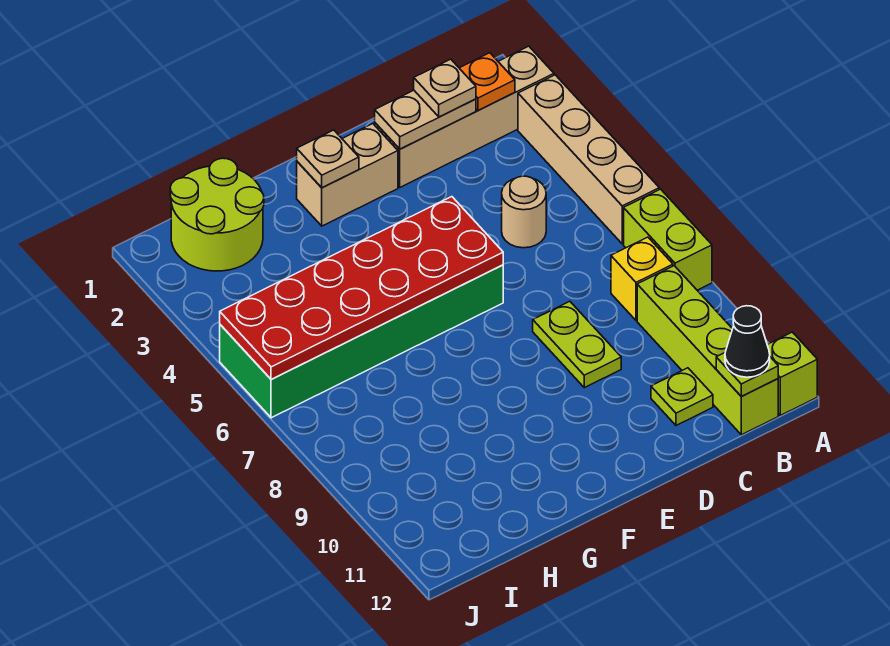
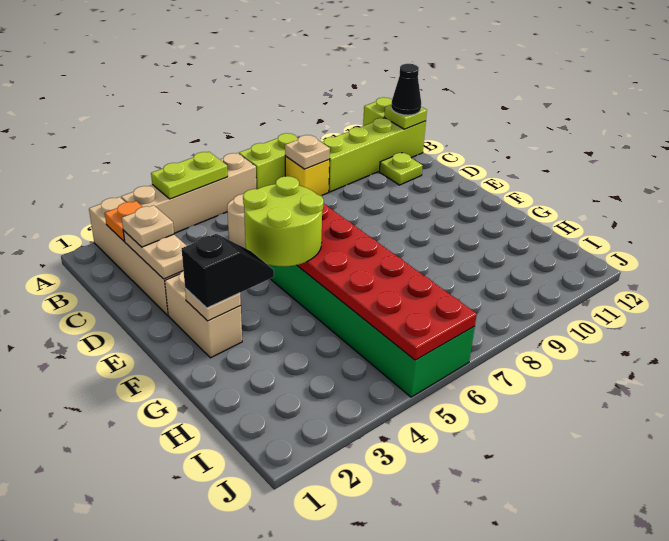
none -> tan 1x1 plate [285,135,330,169]
lime 1x2 plate [533,301,621,388] -> lime 1x2 plate moved to [151,152,228,199]
none -> black 1x2 slope [182,234,274,308]
lime 2x2 round brick [170,158,264,271] -> lime 2x2 round brick moved to [243,176,324,266]

